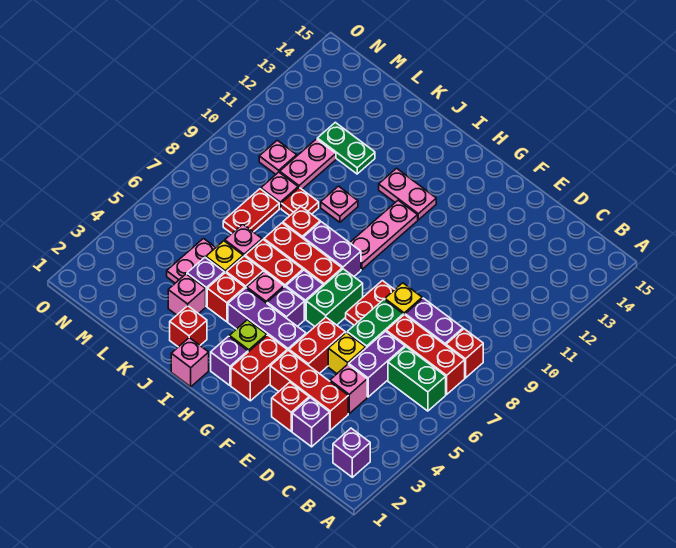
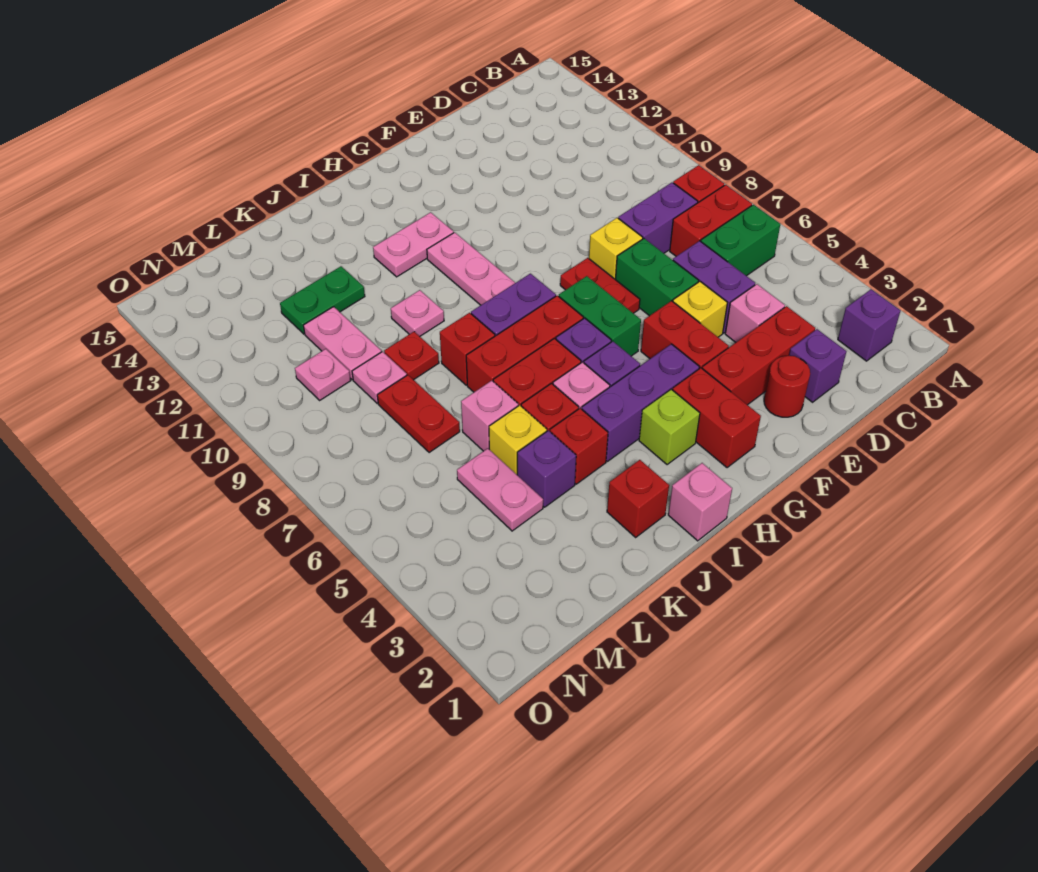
red 1x3 brick [386,315,465,394] -> red 1x2 brick [670,185,752,256]
red 1x1 brick [272,382,309,431] -> red 1x1 round brick [764,356,810,417]
purple 1x1 brick [211,336,248,385] -> none
pink 1x1 brick [168,274,206,315] -> none

